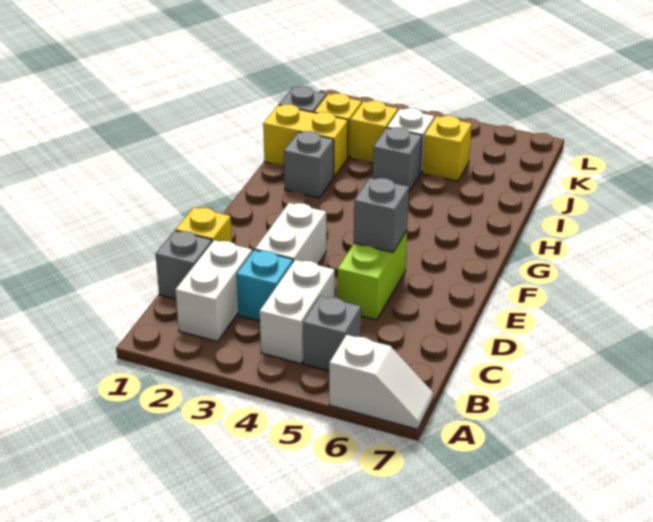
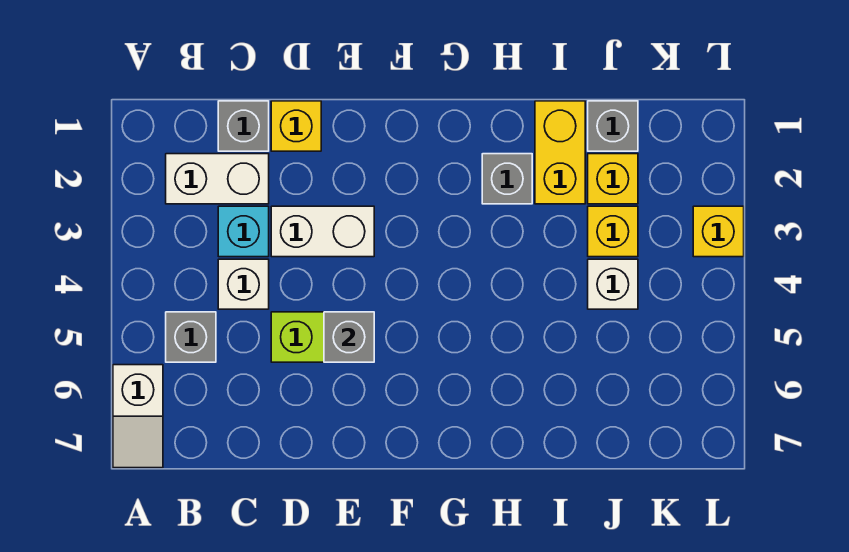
white 1x2 brick [260,260,335,364] -> white 1x1 brick [218,259,269,309]
grey 1x1 brick [373,127,422,191] -> none
yellow 1x1 brick [423,116,472,181] -> yellow 1x1 brick moved to [693,206,744,257]

